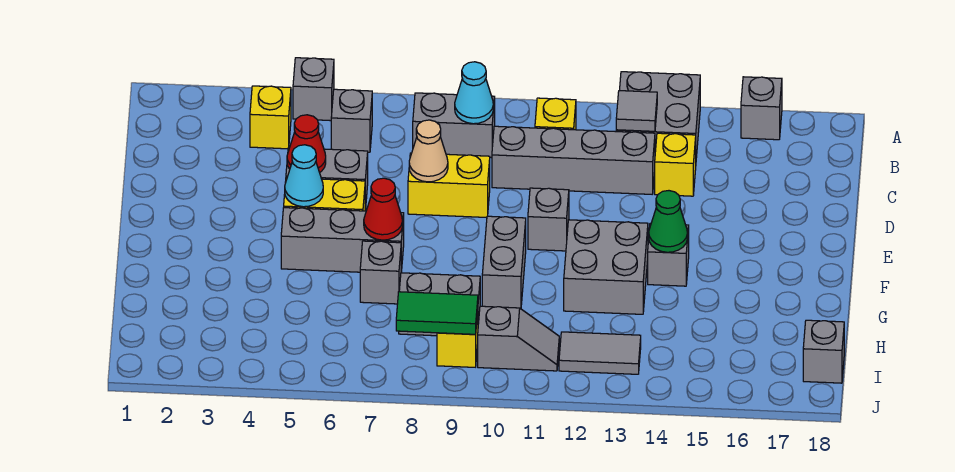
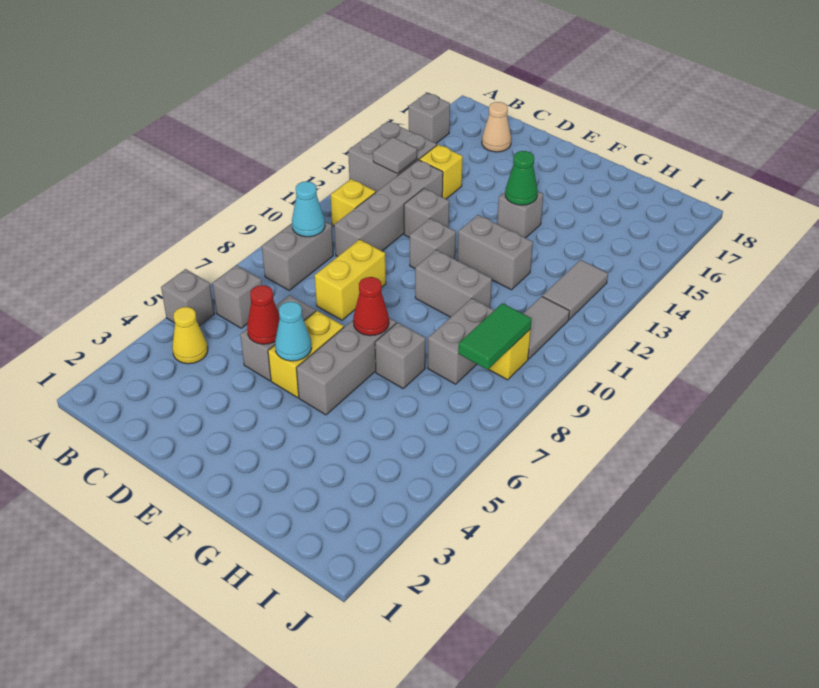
yellow 1x1 brick [250,86,291,149] -> yellow 1x1 cone [172,307,208,364]
tan 1x1 cone [409,120,448,182] -> tan 1x1 cone moved to [482,102,511,152]
grey 2x2 brick [564,220,648,314] -> grey 1x2 brick [457,215,533,290]
grey 1x2 slope [478,306,559,371] -> grey 1x2 tile [523,296,570,359]
grey 1x1 brick [803,320,844,383] -> grey 1x1 brick moved to [404,189,449,238]

